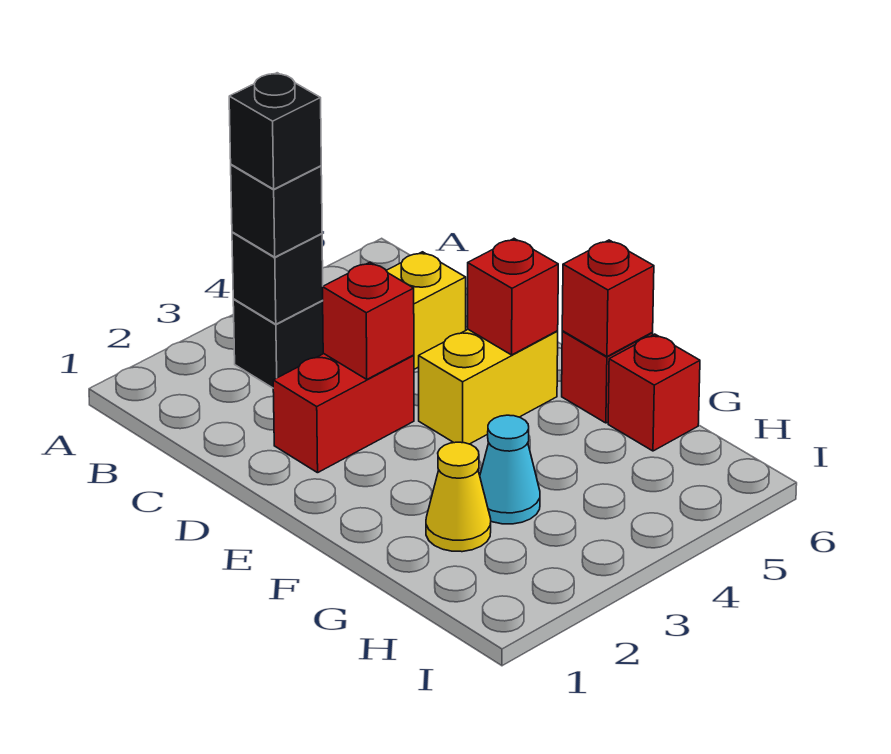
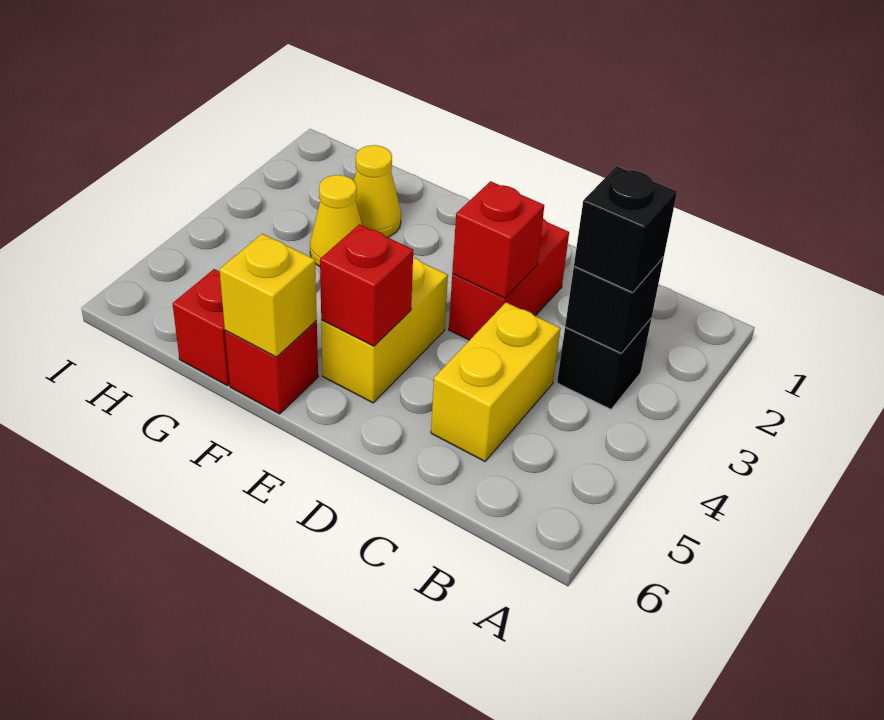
black 1x1 brick [229,73,321,189] -> none
red 1x1 brick [562,240,654,357] -> yellow 1x1 brick [219,234,317,357]
cyan 1x1 cone [480,415,540,524] -> yellow 1x1 cone [310,175,362,266]

